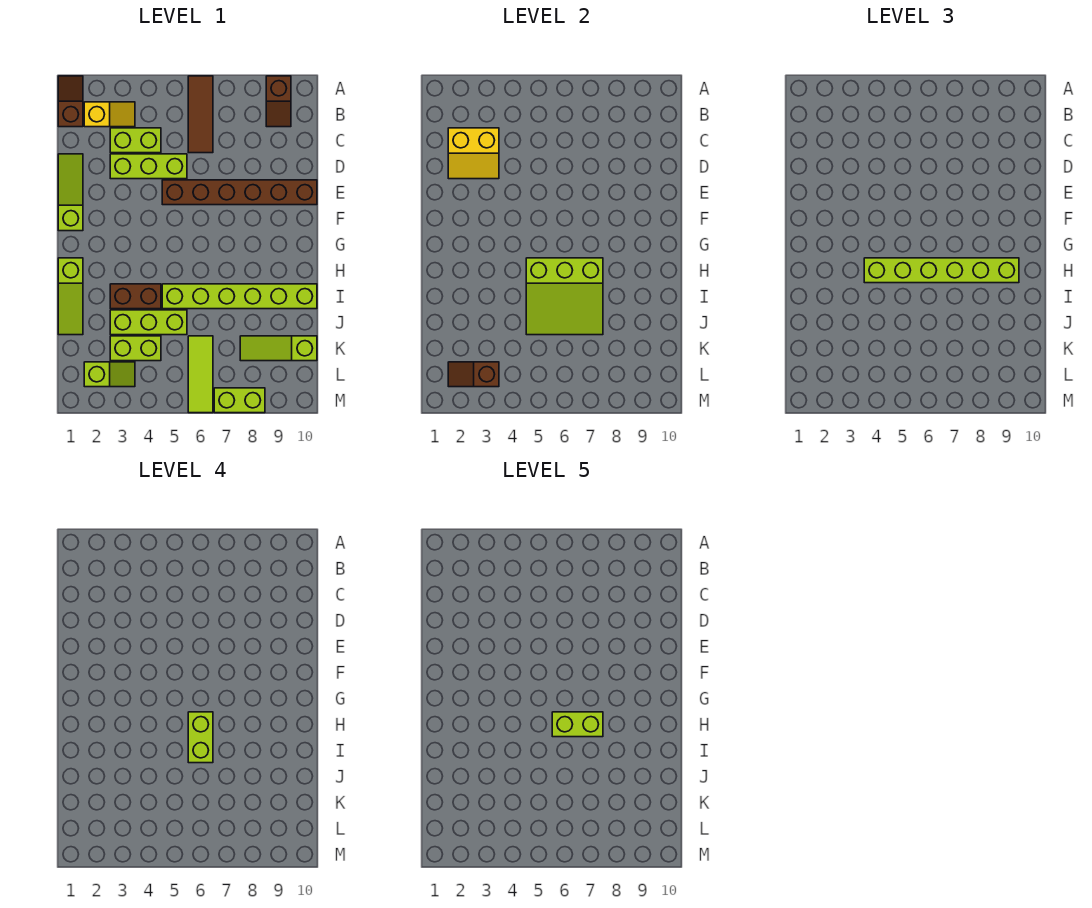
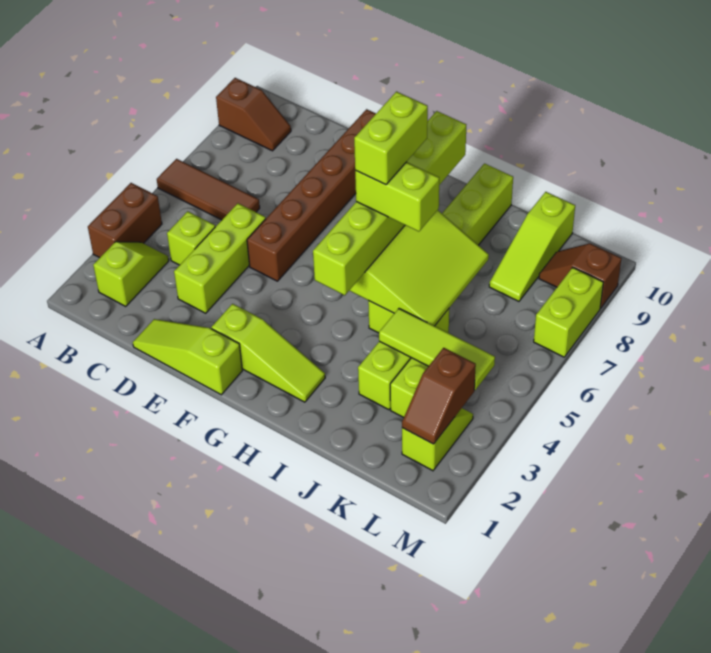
brown 1x2 slope [58,76,83,127] -> brown 1x2 slope moved to [539,243,622,308]
yellow 1x2 slope [84,102,135,127] -> lime 1x2 slope [93,242,169,306]
yellow 2x2 slope [448,128,499,179] -> none
lime 1x2 brick [110,128,161,153] -> lime 1x1 brick [167,211,215,265]
lime 1x3 slope [58,258,83,335] -> lime 1x3 slope moved to [211,304,325,402]
brown 1x2 brick [110,284,161,309] -> brown 1x2 brick moved to [88,183,162,258]
lime 1x3 tile [188,336,213,413] -> lime 1x3 tile moved to [379,309,495,390]

